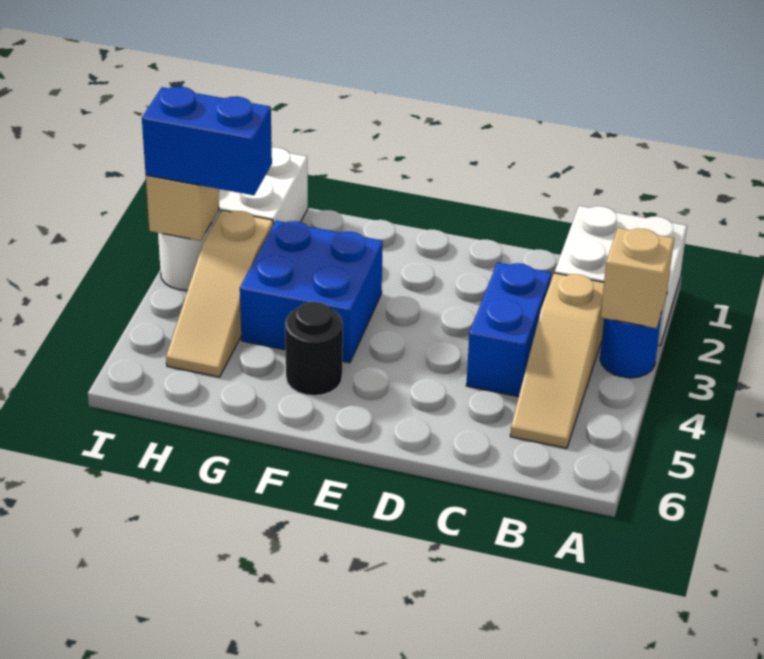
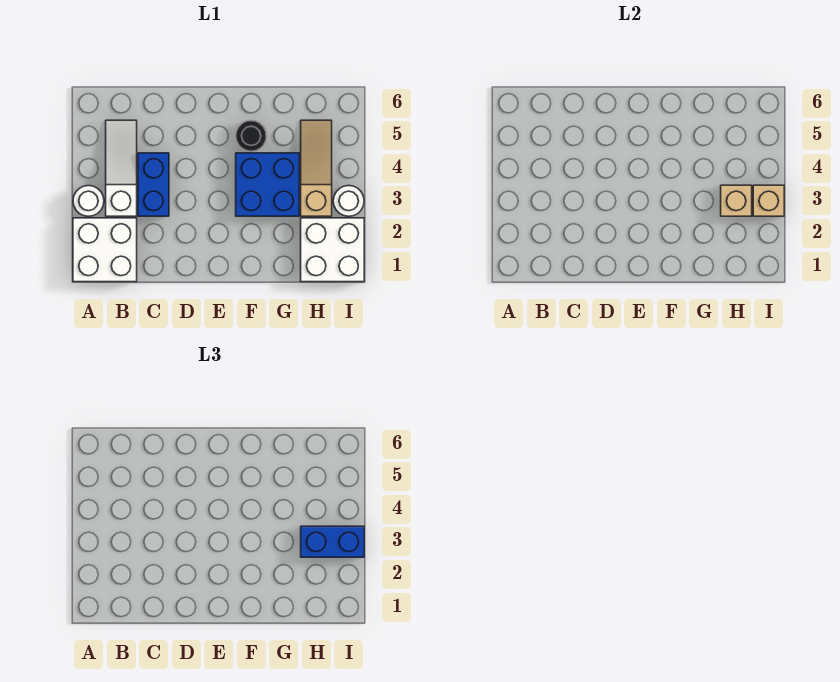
blue 1x1 round brick [600,313,662,378] -> white 1x1 round brick [73,186,104,216]
tan 1x1 brick [601,228,674,328] -> tan 1x1 brick moved to [721,185,752,216]
tan 1x3 slope [510,273,604,448] -> white 1x3 slope [106,120,137,216]

